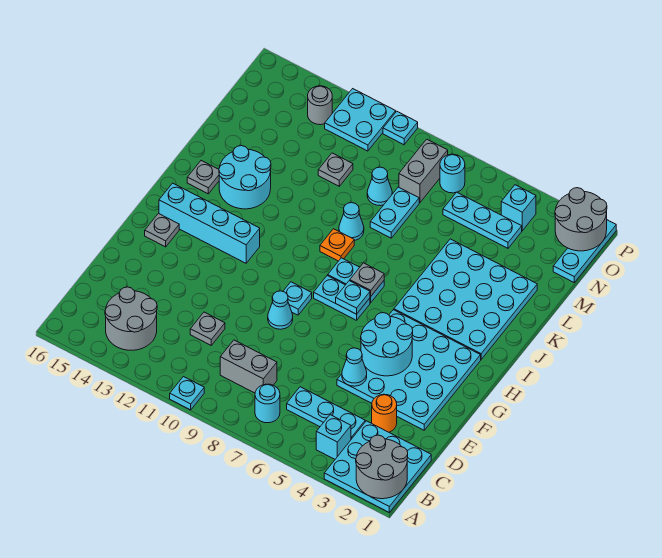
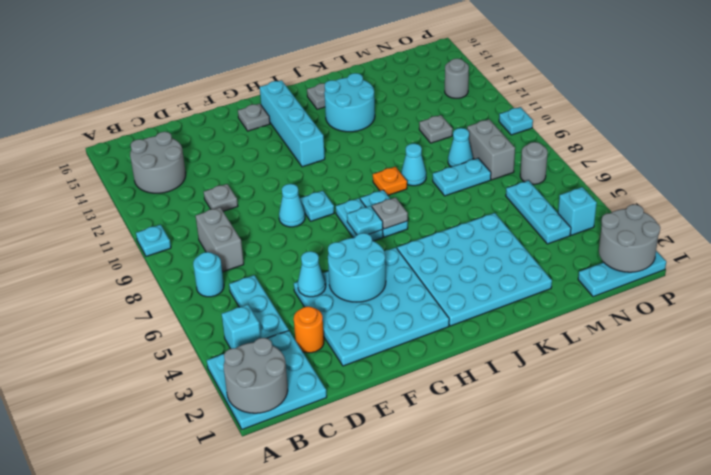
grey 1x2 brick [399,139,448,203] -> grey 1x2 brick turned to [467,119,515,180]
cyan 1x1 round brick [440,154,465,193] -> grey 1x1 round brick [520,142,548,184]
cyan 2x2 plate [325,89,396,151] -> none

